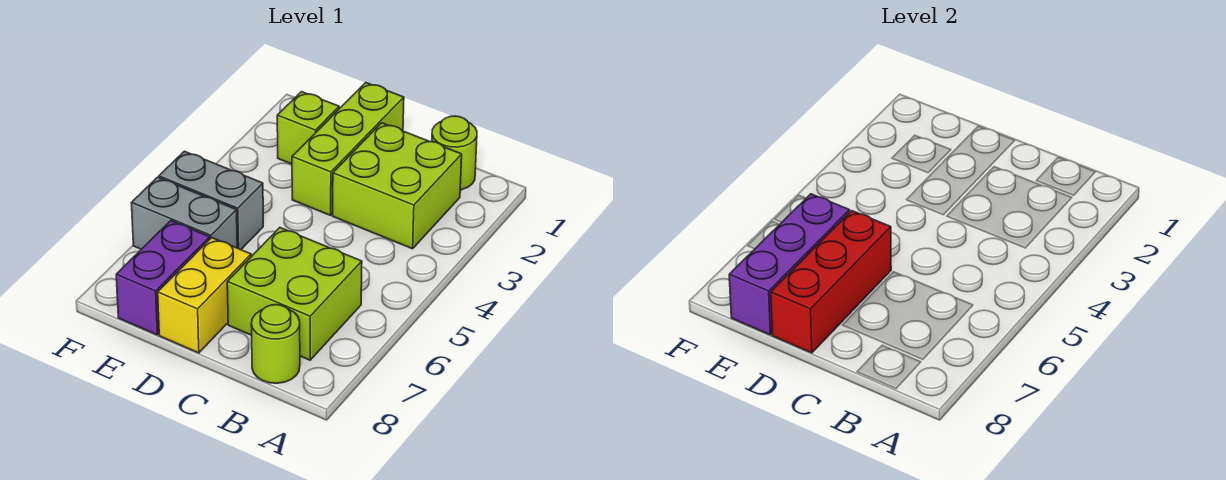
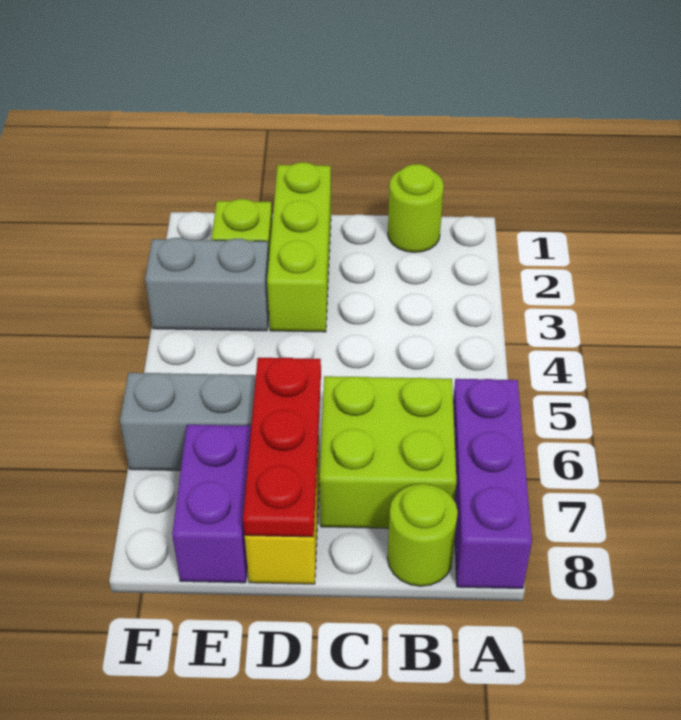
lime 2x2 brick [333,123,462,249] -> none
red 1x3 brick [771,211,891,353] -> red 1x3 plate [243,358,321,537]
grey 1x2 brick [159,151,263,250] -> grey 1x2 brick moved to [145,238,269,331]
purple 1x3 brick [729,194,850,335] -> purple 1x3 brick moved to [453,379,532,588]

